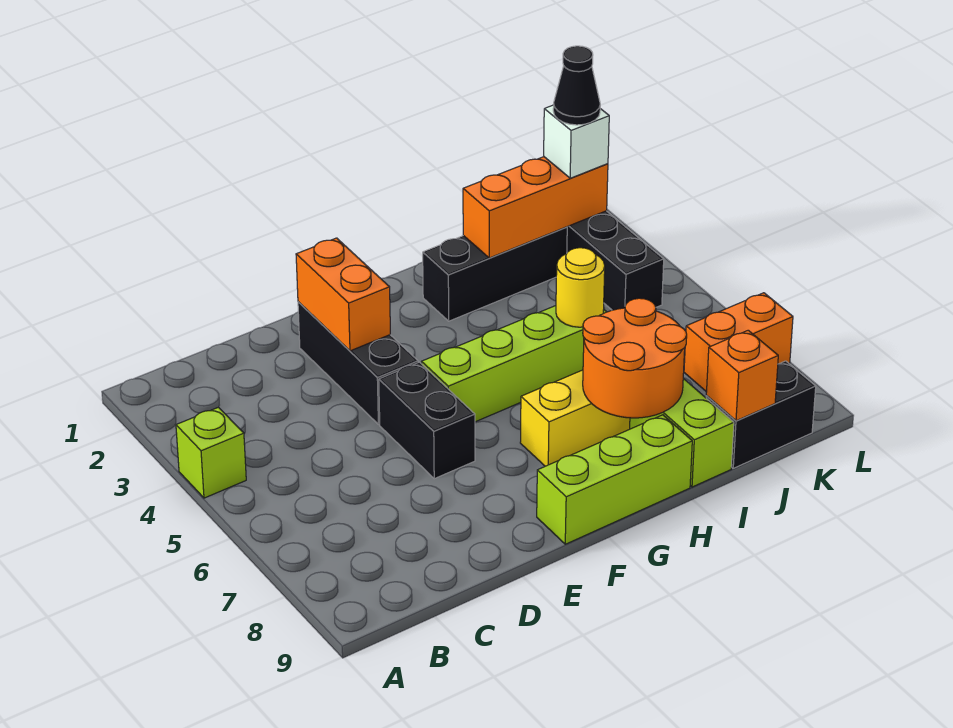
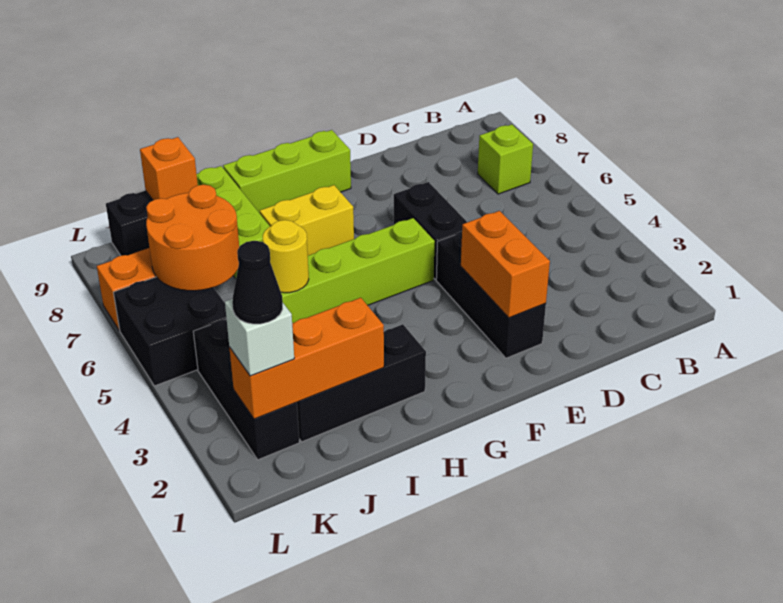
lime 1x1 brick [176,407,246,498] -> lime 1x1 brick moved to [478,124,533,194]
orange 2x2 round brick [583,298,687,418] -> orange 2x2 round brick moved to [146,185,239,291]
none -> black 2x2 brick [114,277,226,386]

